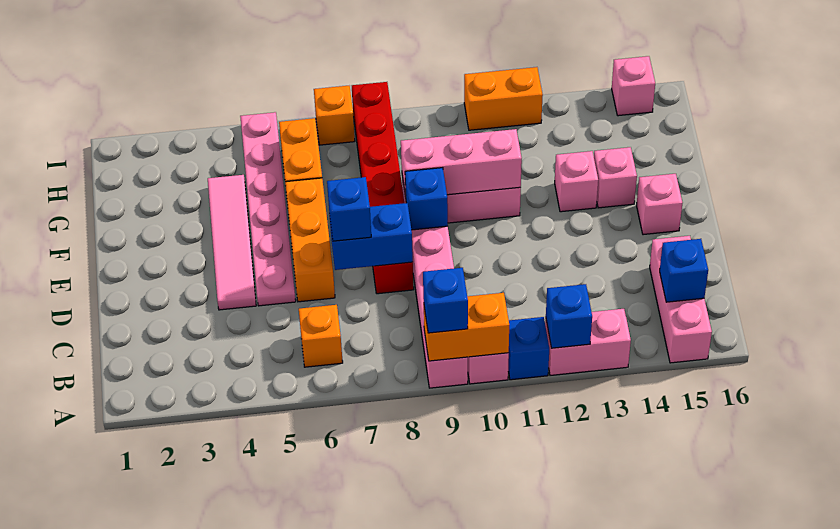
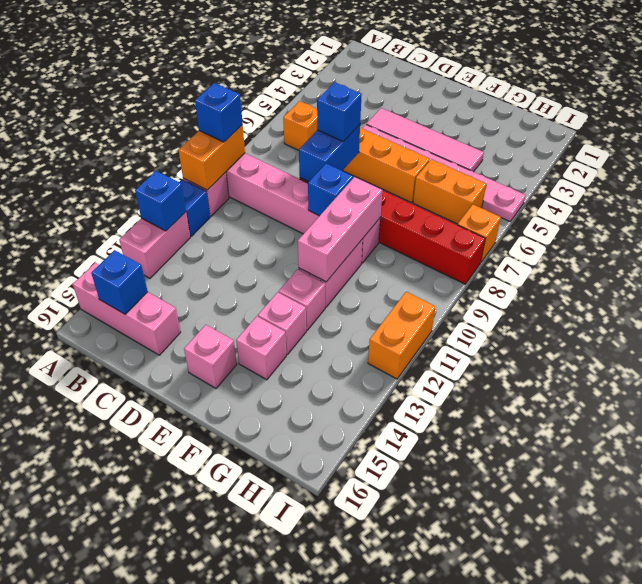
pink 1x1 brick [612,56,655,116] -> pink 1x1 brick moved to [279,269,325,330]

